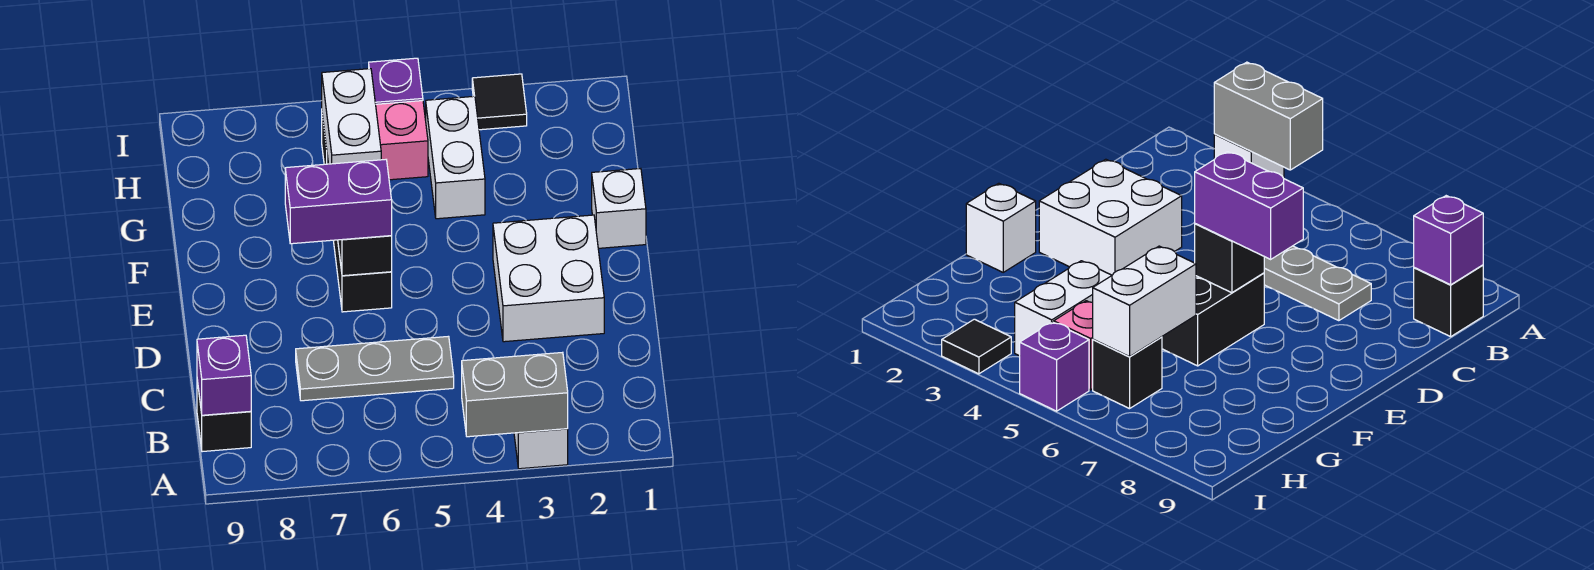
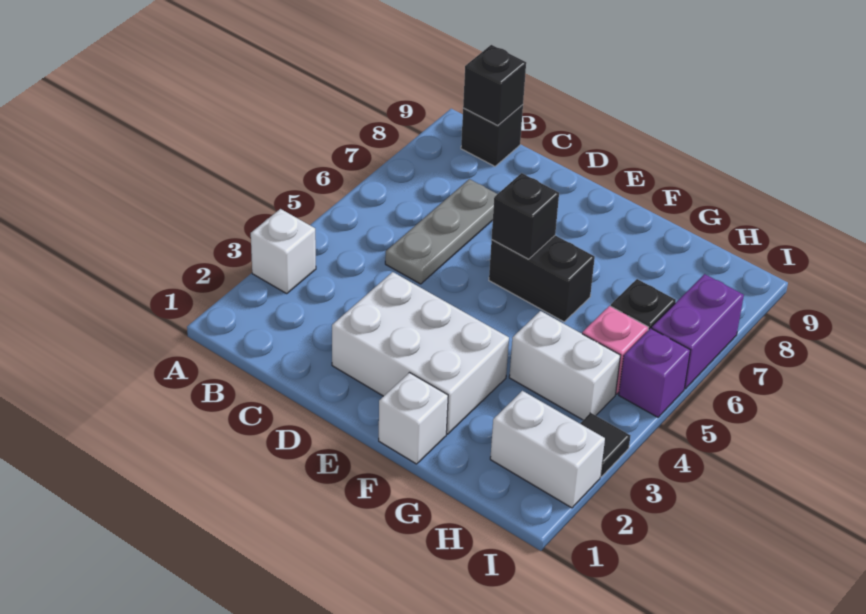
grey 1x2 brick [462,352,568,437] -> none
purple 1x1 brick [197,335,251,415] -> black 1x1 brick [463,45,526,126]
white 2x2 brick [493,215,604,342] -> white 2x3 brick [332,272,509,434]
purple 1x2 brick [285,160,392,244] -> purple 1x2 brick moved to [652,274,744,389]
white 1x2 brick [322,69,381,164] -> white 1x2 brick moved to [490,391,605,508]

